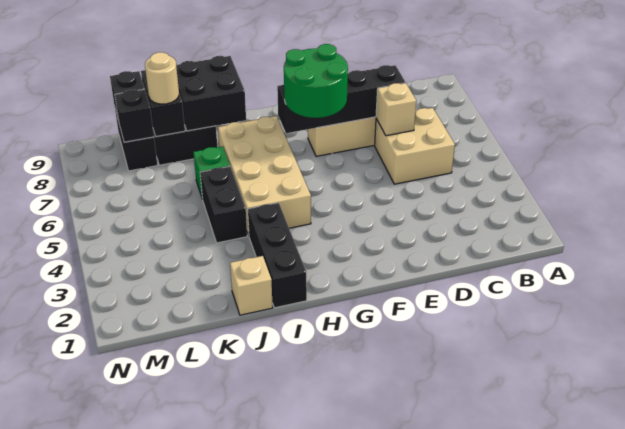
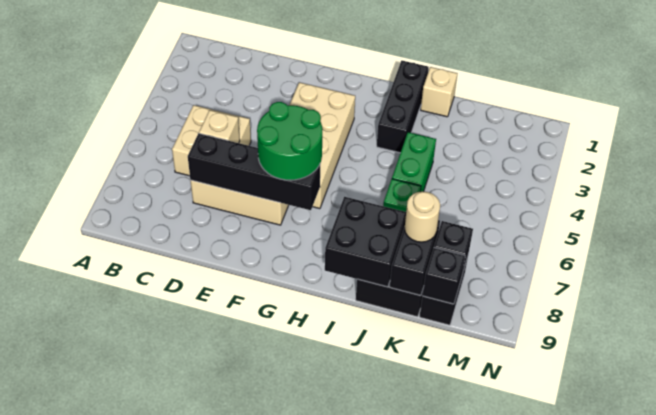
tan 2x4 brick [218,116,311,235] -> tan 2x4 brick moved to [290,82,355,209]
black 1x2 brick [200,166,247,243] -> green 1x2 brick [392,132,436,192]

